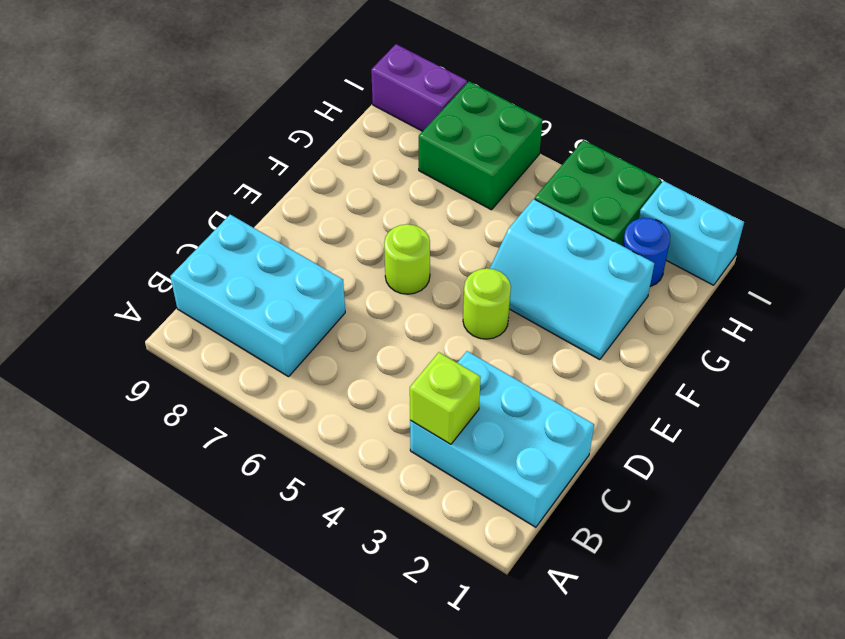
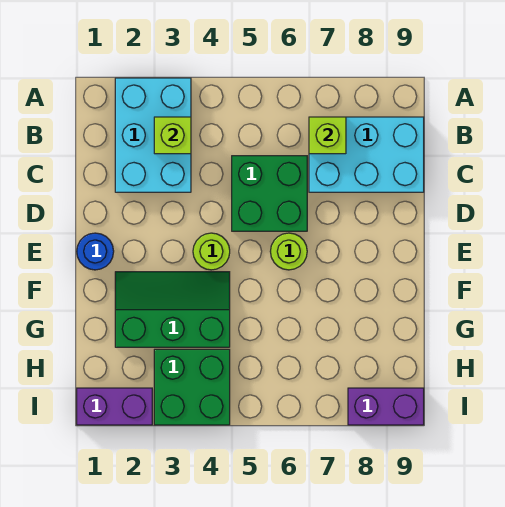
cyan 2x3 brick [410,351,594,527] -> cyan 2x3 brick turned to [115,78,191,192]
none -> lime 1x1 brick [309,117,346,154]
cyan 2x3 slope [490,199,654,360] -> green 2x3 slope [115,272,230,347]
blue 1x1 round brick [623,218,670,287] -> blue 1x1 round brick moved to [77,233,114,270]
green 2x2 brick [419,82,543,210] -> green 2x2 brick moved to [232,156,307,231]
cyan 1x2 brick [639,181,744,285] -> purple 1x2 brick [77,388,152,425]

